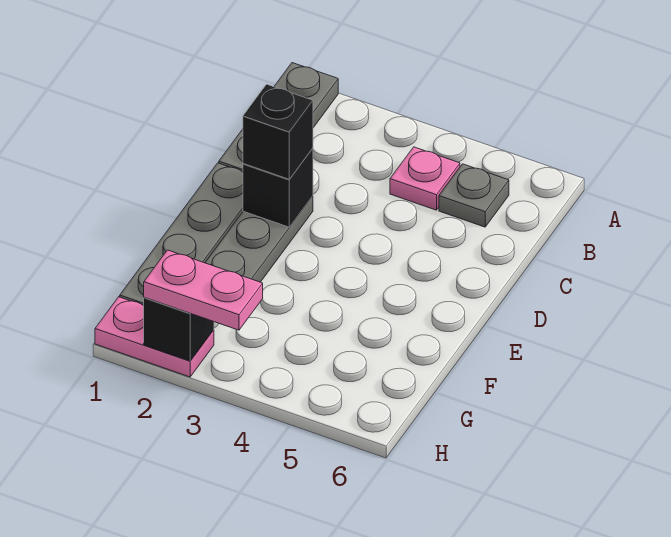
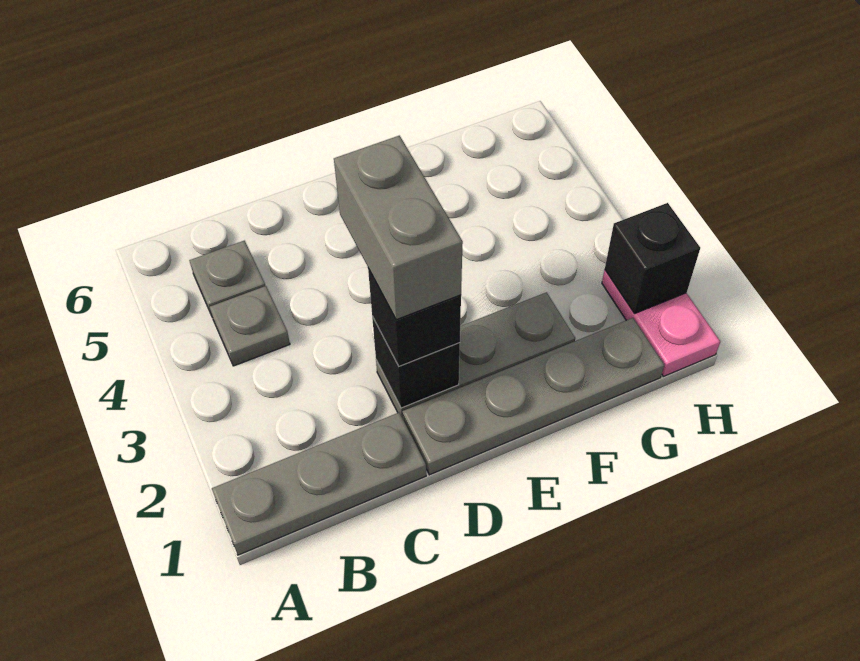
pink 1x1 plate [390,147,460,210] -> grey 1x1 plate [210,286,290,366]
none -> grey 1x2 brick [334,136,463,320]
pink 1x2 plate [144,250,263,330] -> none

